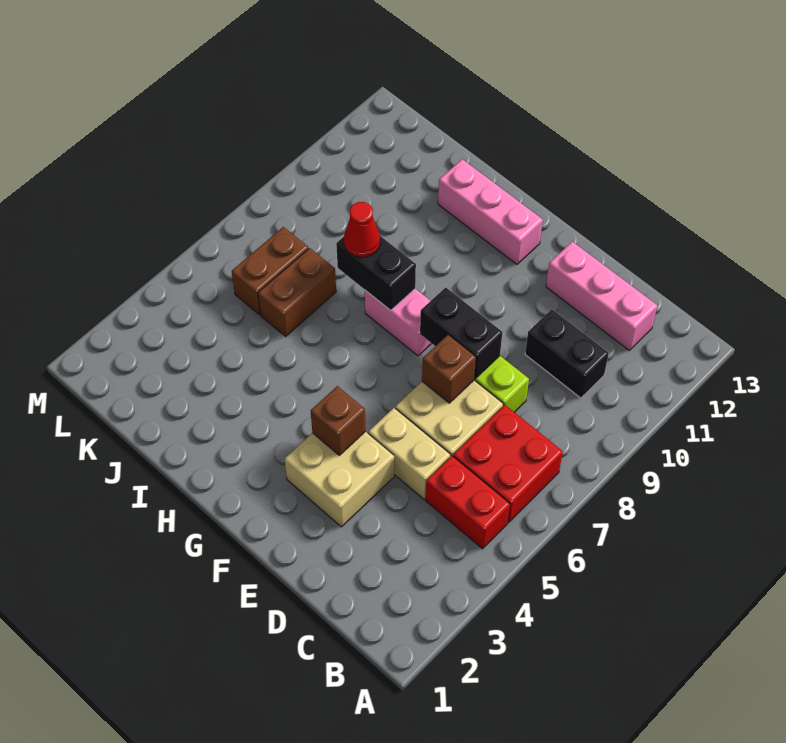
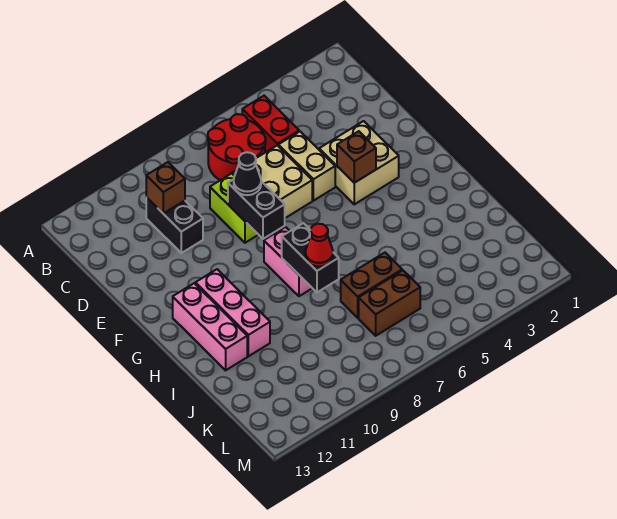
red 2x2 brick [453,405,563,522] -> red 2x2 round brick [208,114,266,180]
pink 1x3 brick [546,242,657,350] -> pink 1x3 brick moved to [195,269,270,356]
brown 1x1 brick [422,335,476,403] -> brown 1x1 brick moved to [146,162,185,213]
none -> black 1x1 cone [234,152,261,195]

